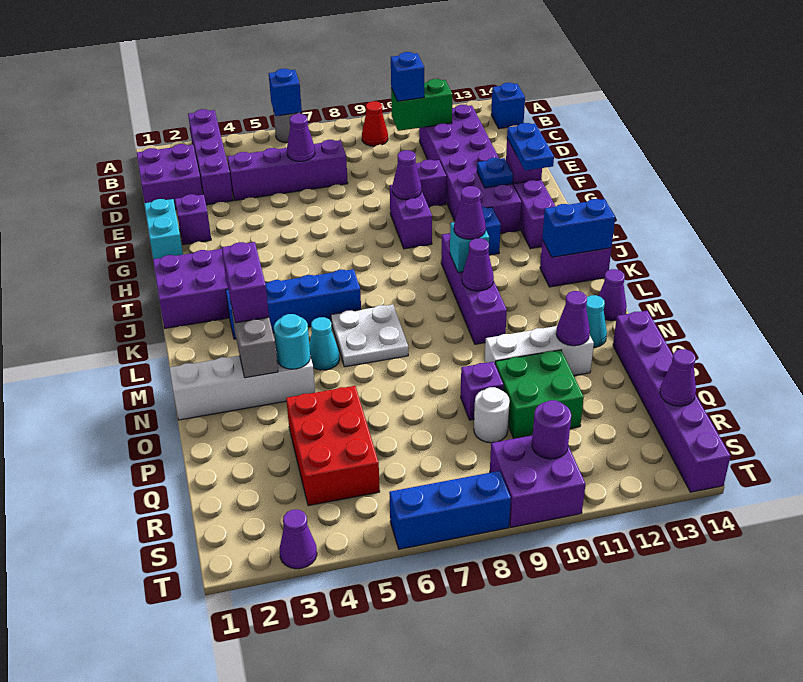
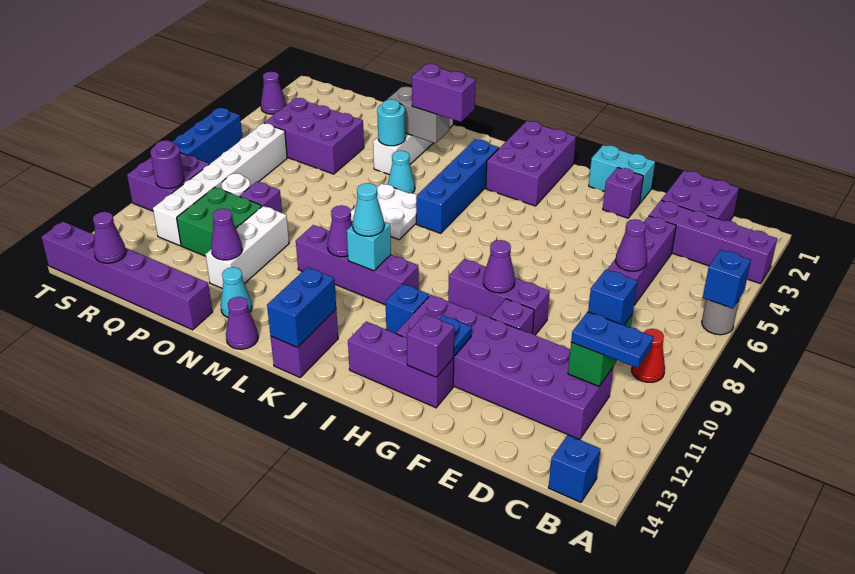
purple 1x2 brick [390,185,432,249] -> purple 1x3 brick [448,259,550,335]
blue 1x2 plate [507,123,554,171] -> blue 1x2 plate moved to [571,312,654,368]
purple 1x1 cone [454,186,486,239] -> cyan 1x1 cone [353,183,384,236]
red 2x3 brick [286,386,380,506] -> purple 2x3 brick [264,98,364,174]
none -> white 1x6 brick [153,123,287,246]

